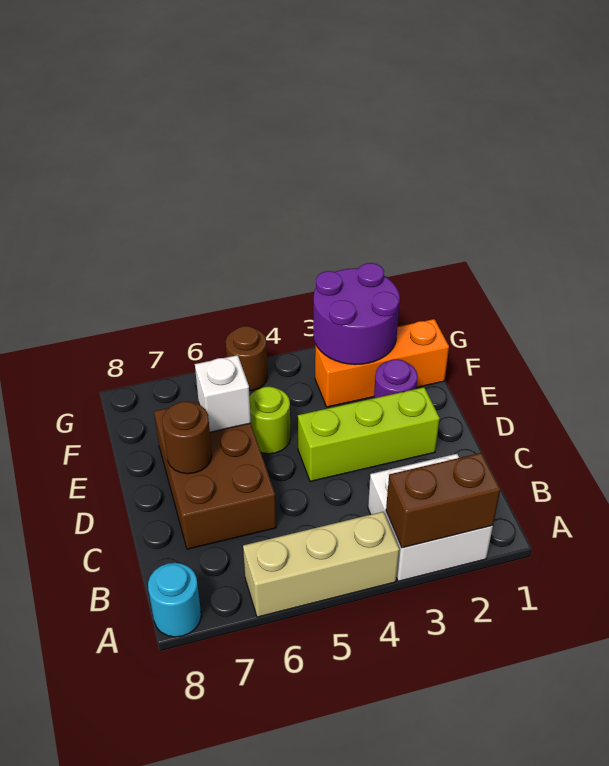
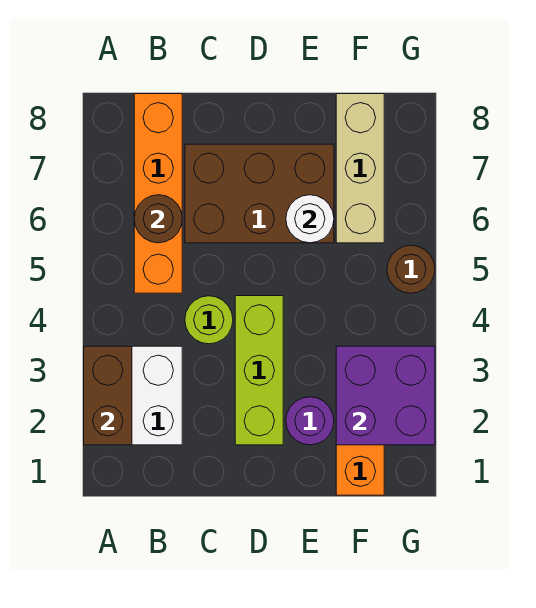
tan 1x3 brick [243,512,399,617] -> tan 1x3 brick moved to [336,94,384,243]
cyan 1x1 round brick [148,563,201,637] -> none
none -> orange 1x4 brick [134,94,182,293]
brown 1x1 round brick [162,401,212,474] -> brown 1x1 round brick moved to [134,195,182,243]
lime 1x1 round brick [249,387,290,454] -> lime 1x1 round brick moved to [185,296,233,344]
white 1x1 brick [195,355,251,432] -> white 1x1 round brick [286,195,334,243]
purple 2x2 round brick [313,263,400,365] -> purple 2x2 brick [336,346,435,445]

